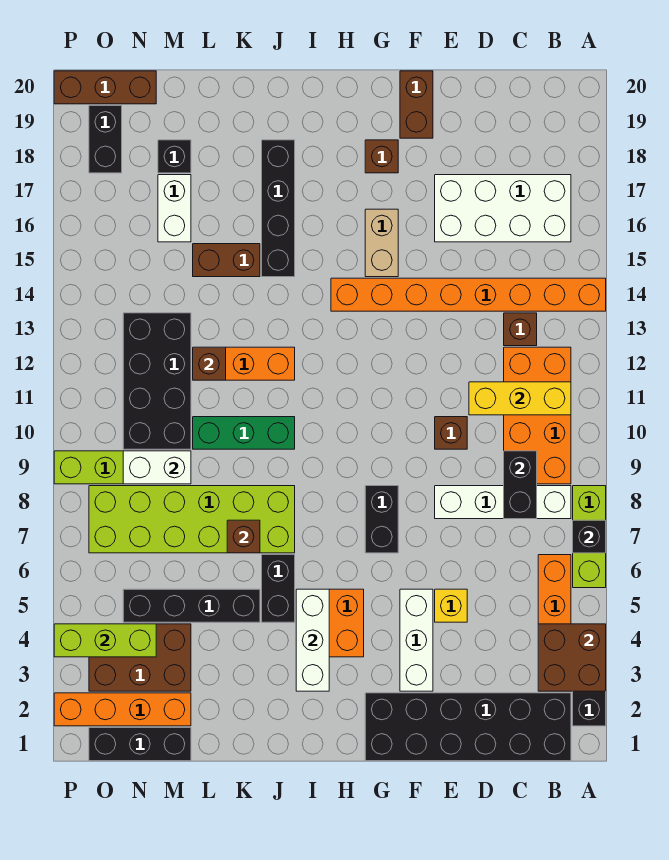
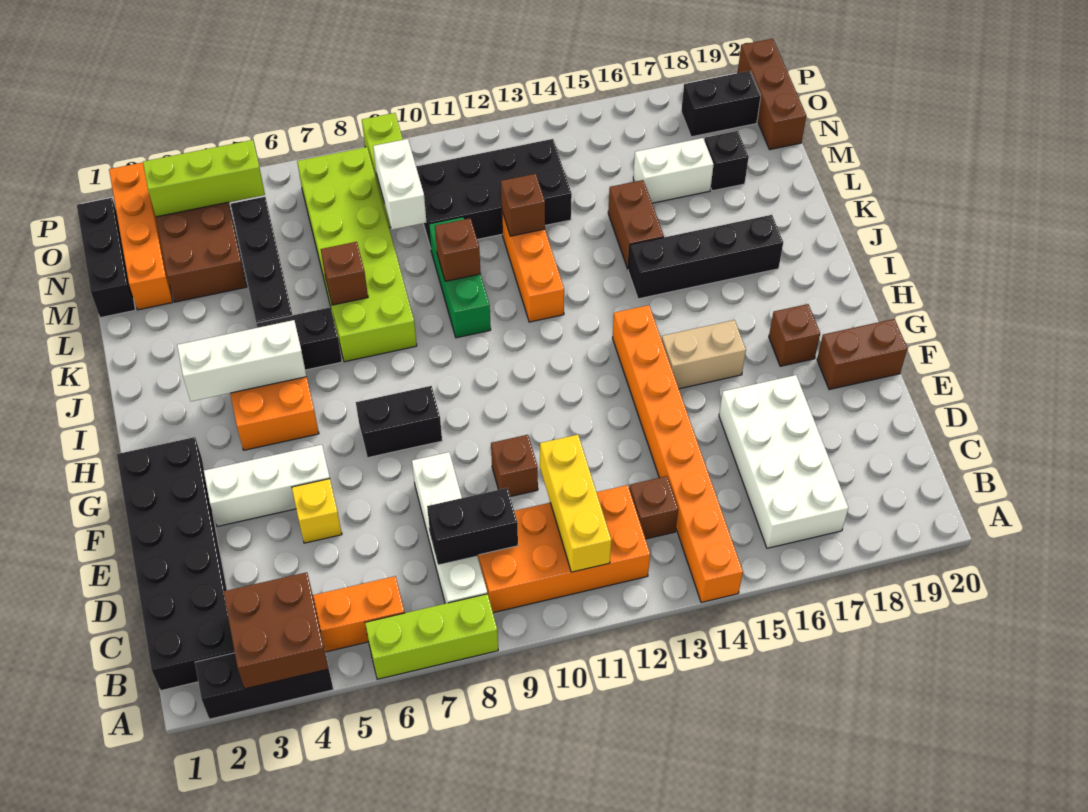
black 1x1 brick [573,520,606,553] -> none
none -> brown 1x1 brick [435,218,481,281]
lime 1x3 brick [54,624,156,657] -> lime 1x3 brick turned to [143,140,265,217]

